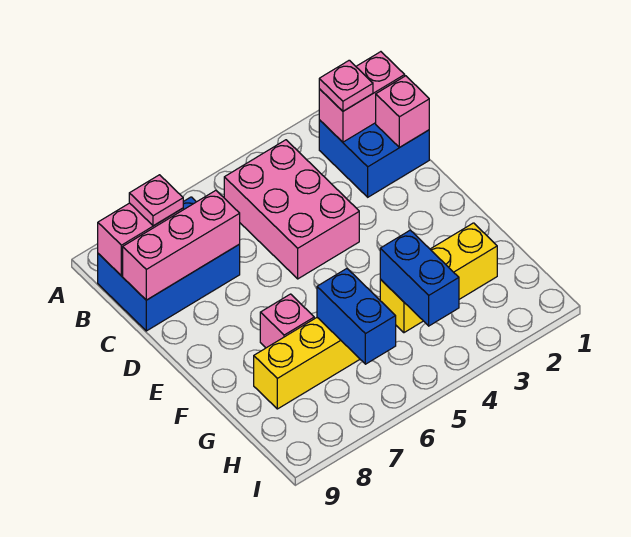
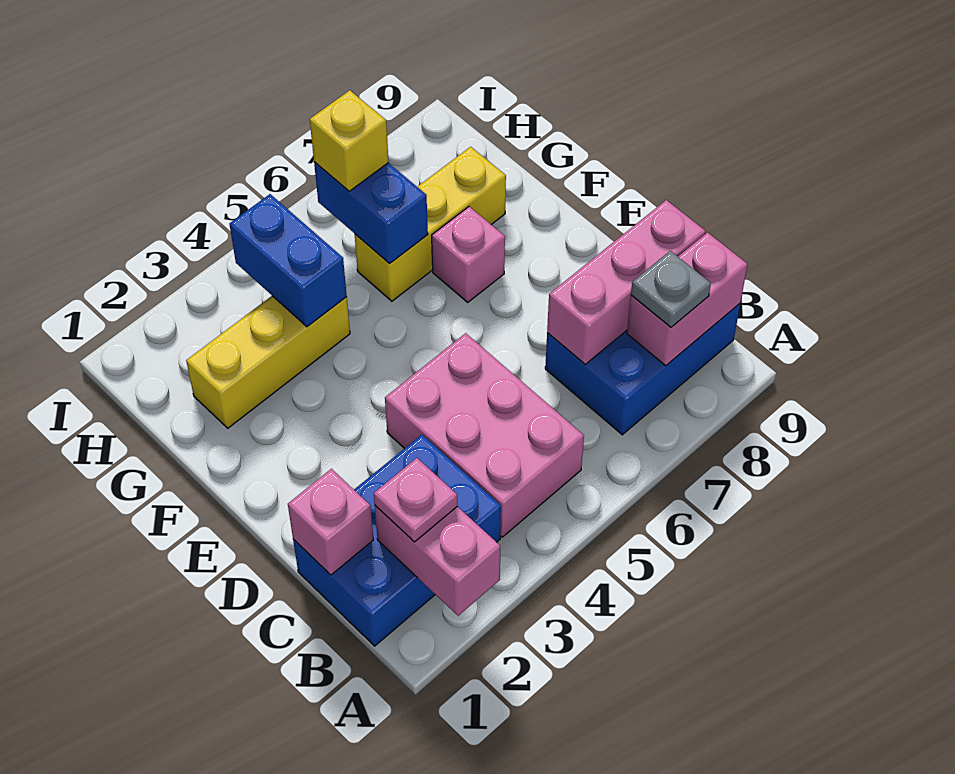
blue 2x2 brick [319,120,429,197] -> blue 2x3 brick [293,435,501,646]
pink 1x2 brick [319,52,405,142] -> pink 1x2 brick turned to [375,506,500,616]
pink 1x1 plate [129,175,183,226] -> grey 1x1 plate [631,251,711,327]
none -> yellow 1x1 brick [310,90,389,191]

